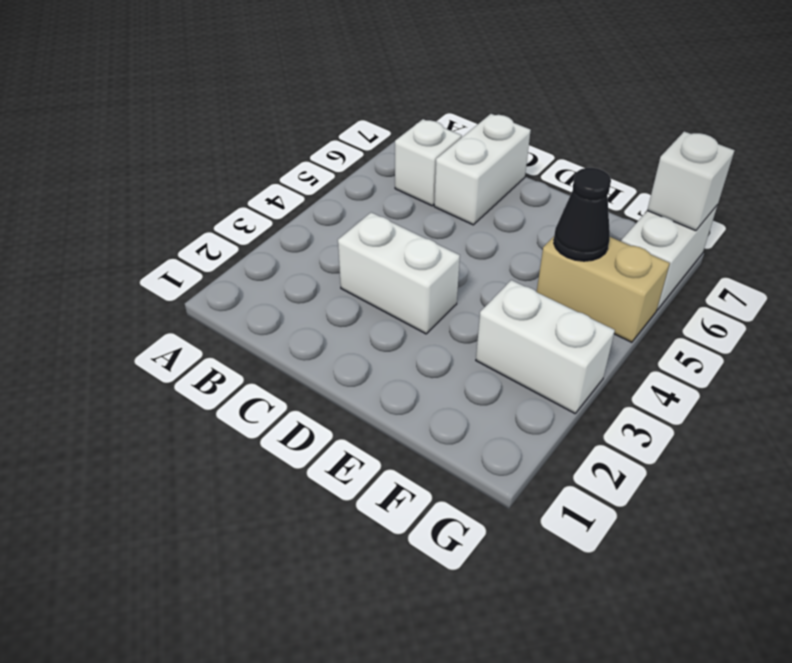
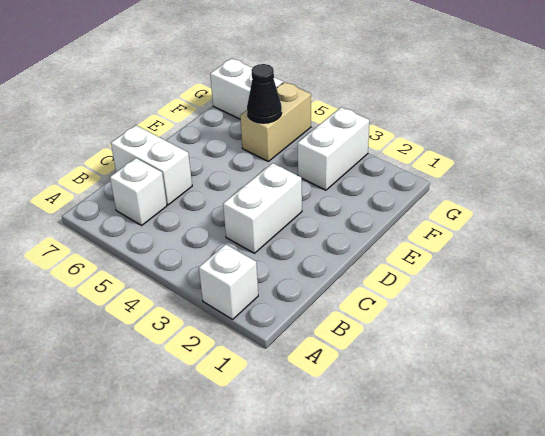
white 1x1 brick [647,131,735,231] -> white 1x1 brick moved to [199,244,258,319]

